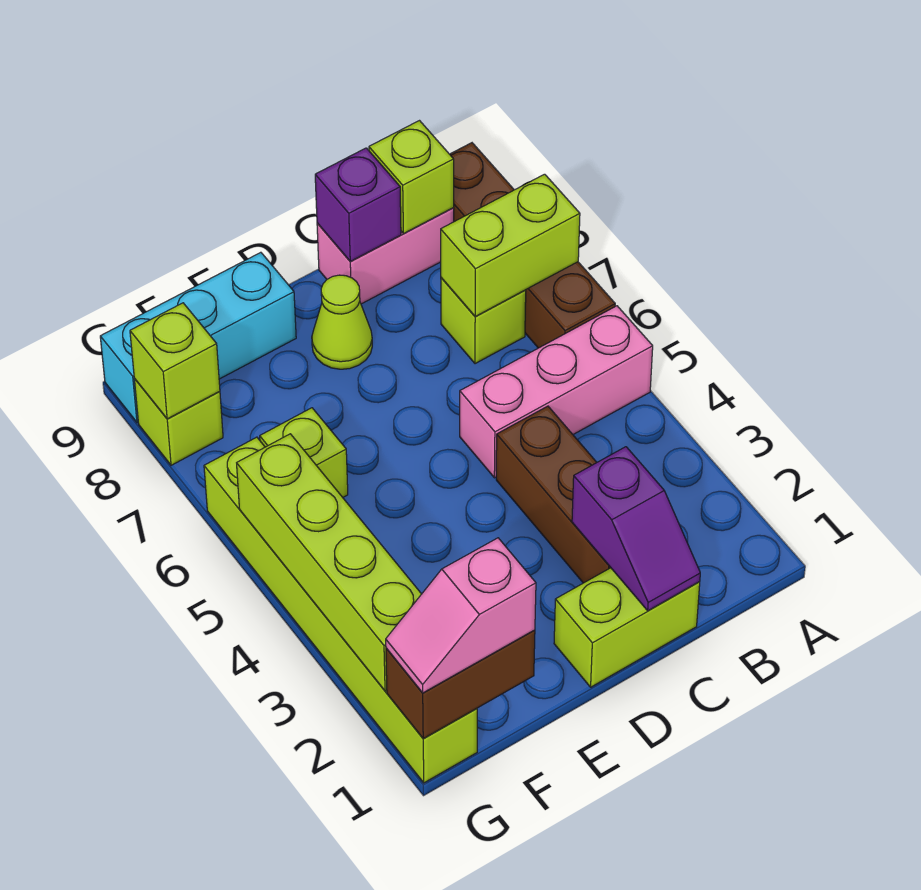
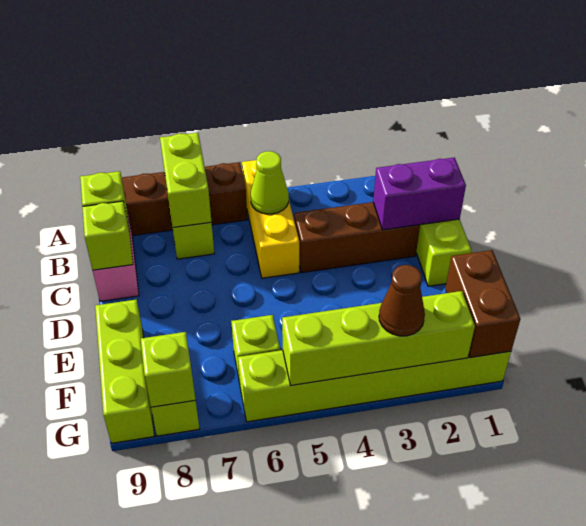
pink 1x3 brick [460,306,653,478] -> yellow 1x3 brick [242,160,299,278]
purple 1x2 slope [572,447,700,611] -> purple 1x2 brick [373,158,466,230]
purple 1x1 brick [315,148,401,261] -> lime 1x1 brick [82,201,133,270]
lime 1x1 cone [312,275,372,369] -> lime 1x1 cone moved to [251,151,289,214]
cyan 1x3 brick [100,252,296,422] -> lime 1x3 brick [95,299,154,443]
pink 1x2 slope [386,538,536,693] -> none
none -> brown 1x1 cone [379,265,425,336]

